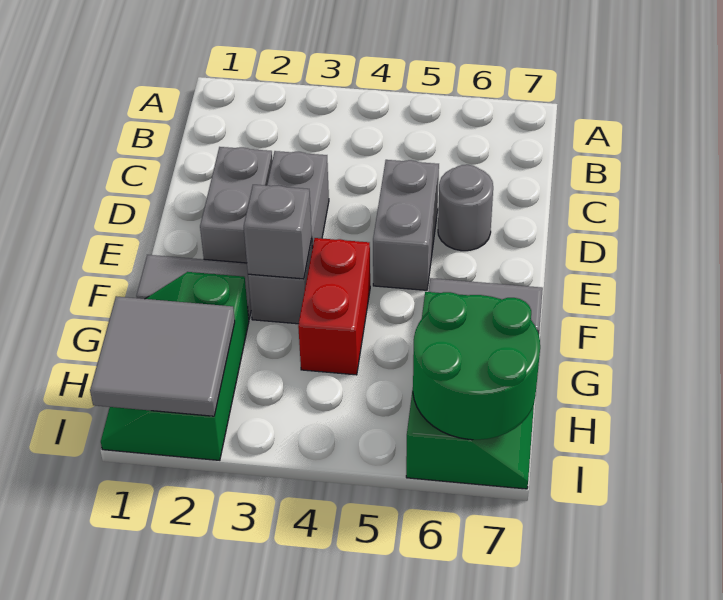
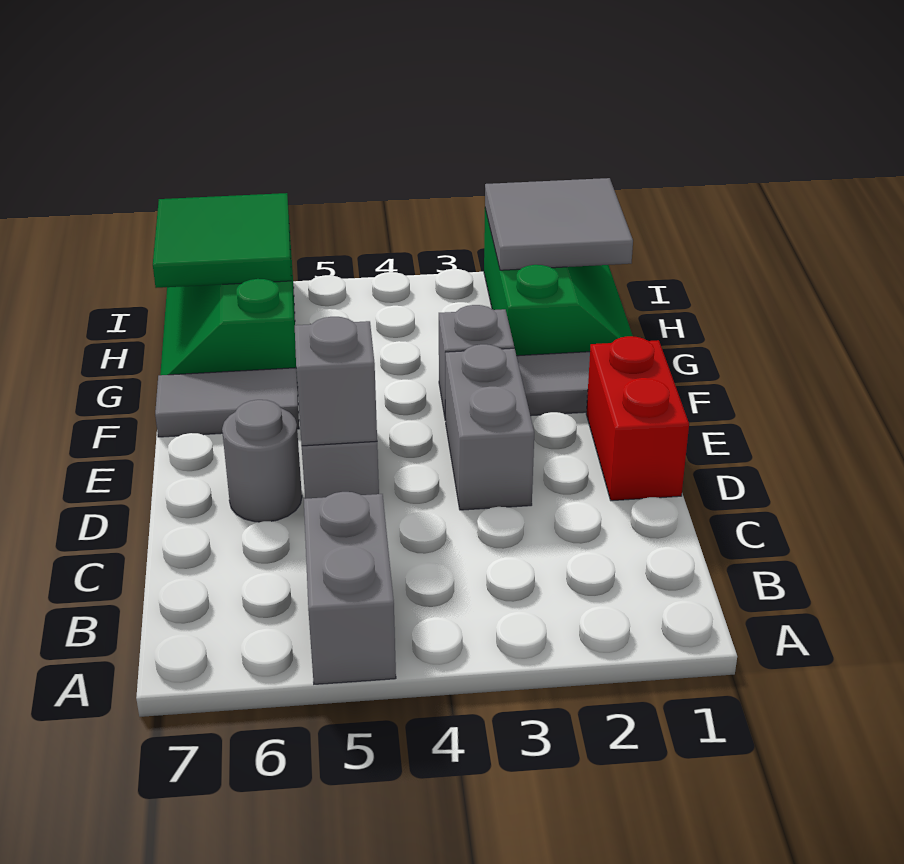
grey 1x2 brick [200,147,272,263] -> grey 1x2 brick moved to [304,492,396,684]
grey 1x1 brick [244,185,312,279] -> grey 1x1 brick moved to [295,317,377,446]
red 1x2 brick [298,238,370,375] -> red 1x2 brick moved to [586,336,689,501]
green 2x2 round brick [413,292,540,440] -> green 2x2 tile [153,193,291,288]

